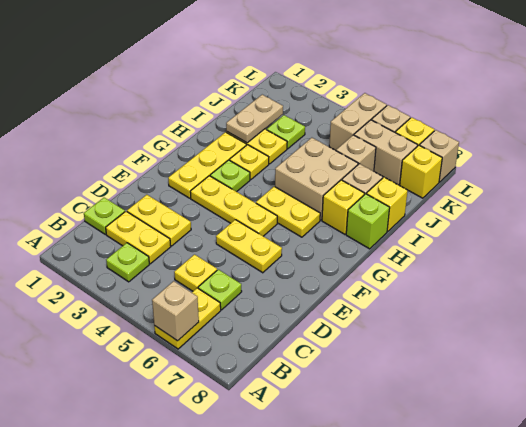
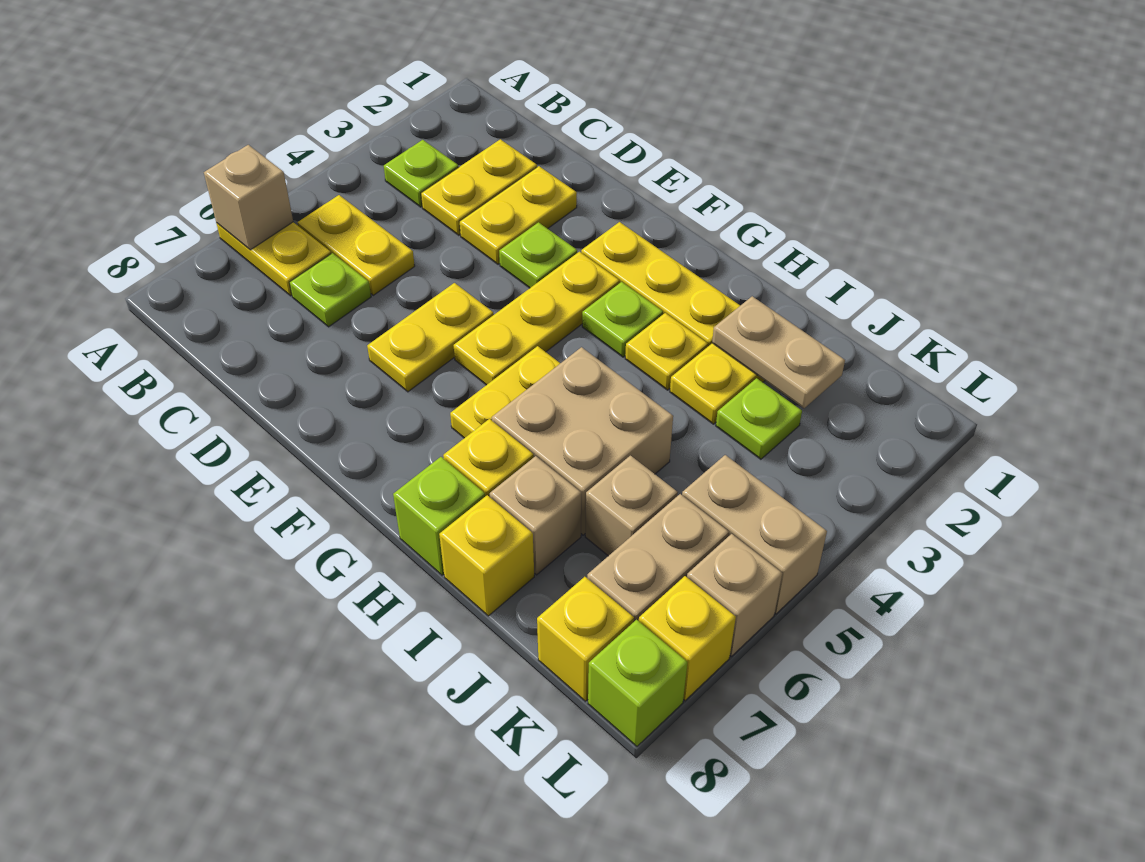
lime 1x1 plate [84,198,125,235] -> lime 1x1 plate moved to [499,222,577,288]
yellow 1x1 plate [174,255,217,291] -> yellow 1x2 plate [297,195,415,295]
tan 1x1 brick [420,130,459,182] -> lime 1x1 brick [588,620,688,746]

